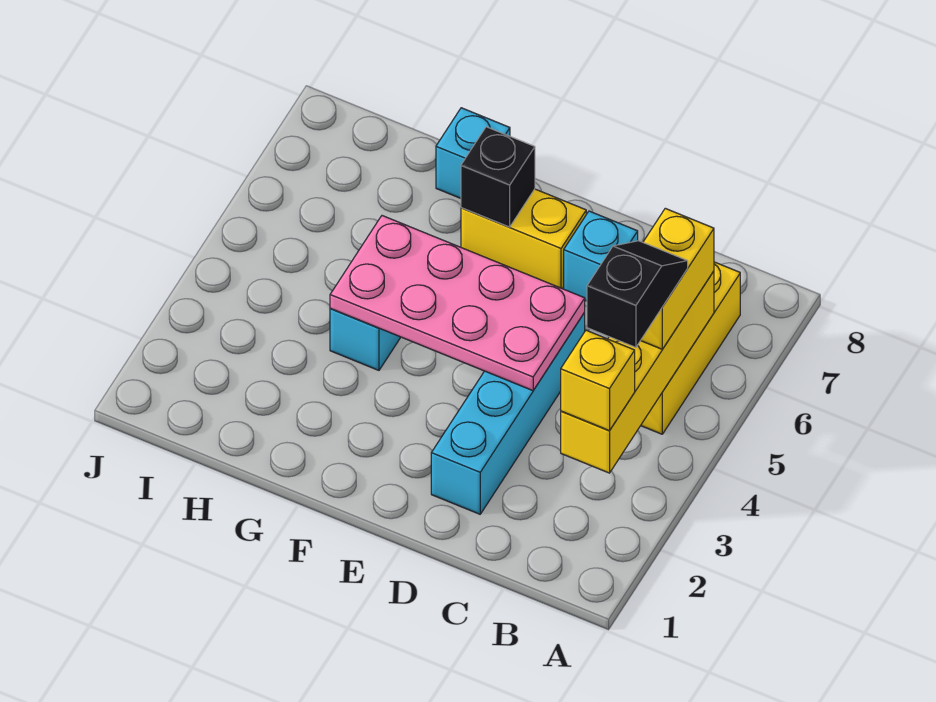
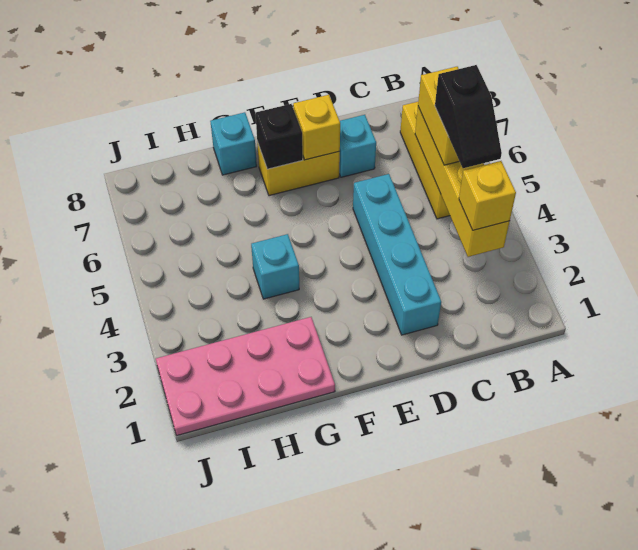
black 1x2 slope [587,241,688,347] -> black 1x2 slope turned to [435,65,502,168]
pink 2x4 plate [330,216,585,391] -> pink 2x4 plate moved to [156,317,335,435]
none -> yellow 1x1 brick [293,95,340,160]

